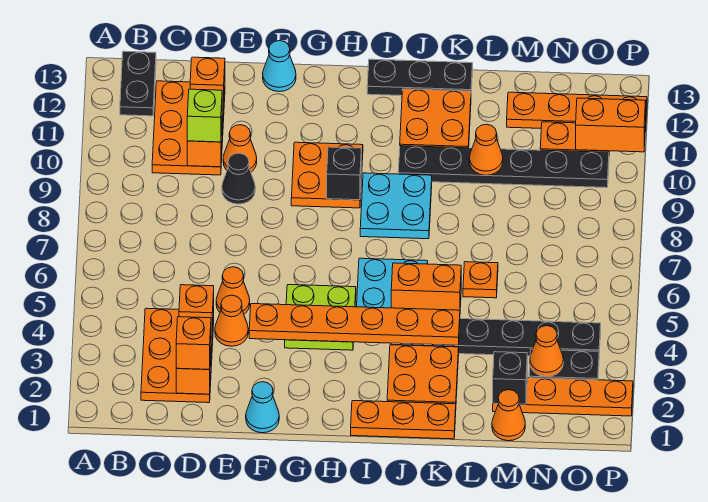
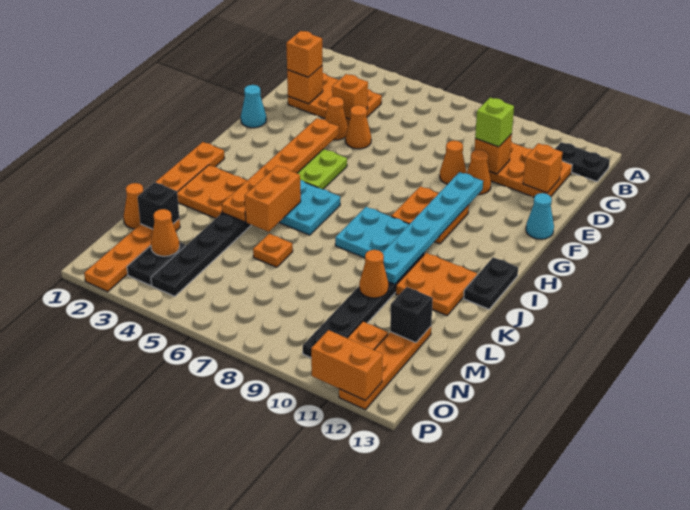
black 1x1 cone [222,153,255,204] -> orange 1x1 cone [440,141,466,184]
none -> cyan 1x6 plate [382,172,483,284]
black 1x1 brick [327,147,361,200] -> black 1x1 brick moved to [390,287,433,343]
black 1x3 plate [367,59,473,96] -> black 1x2 plate [464,257,518,309]
orange 1x2 brick [576,98,646,152] -> orange 1x2 brick turned to [311,330,383,401]

